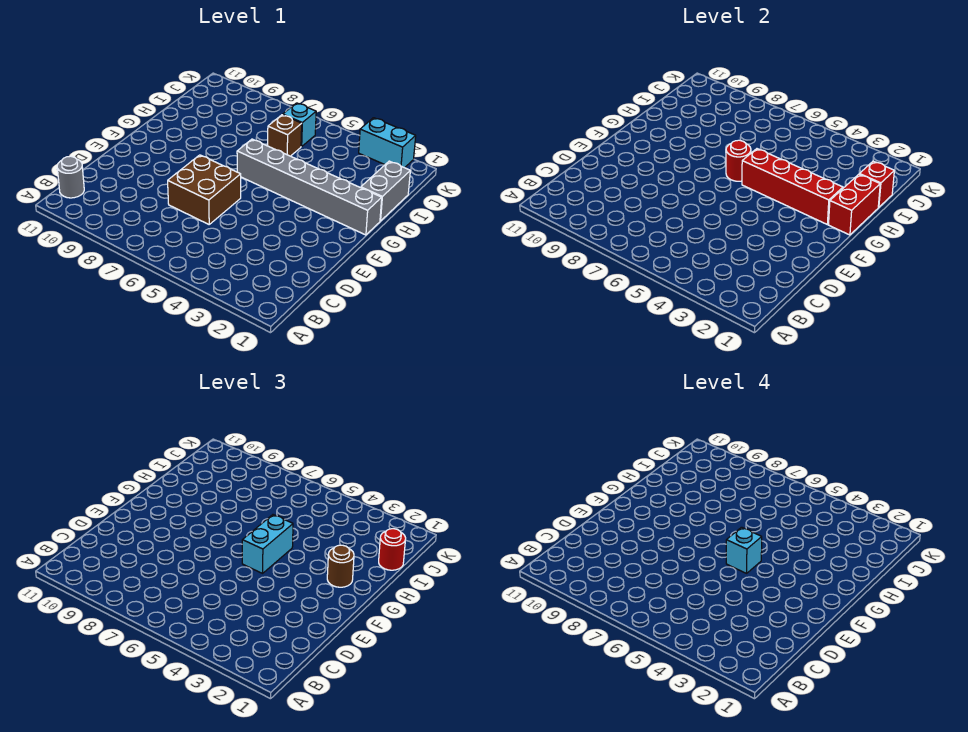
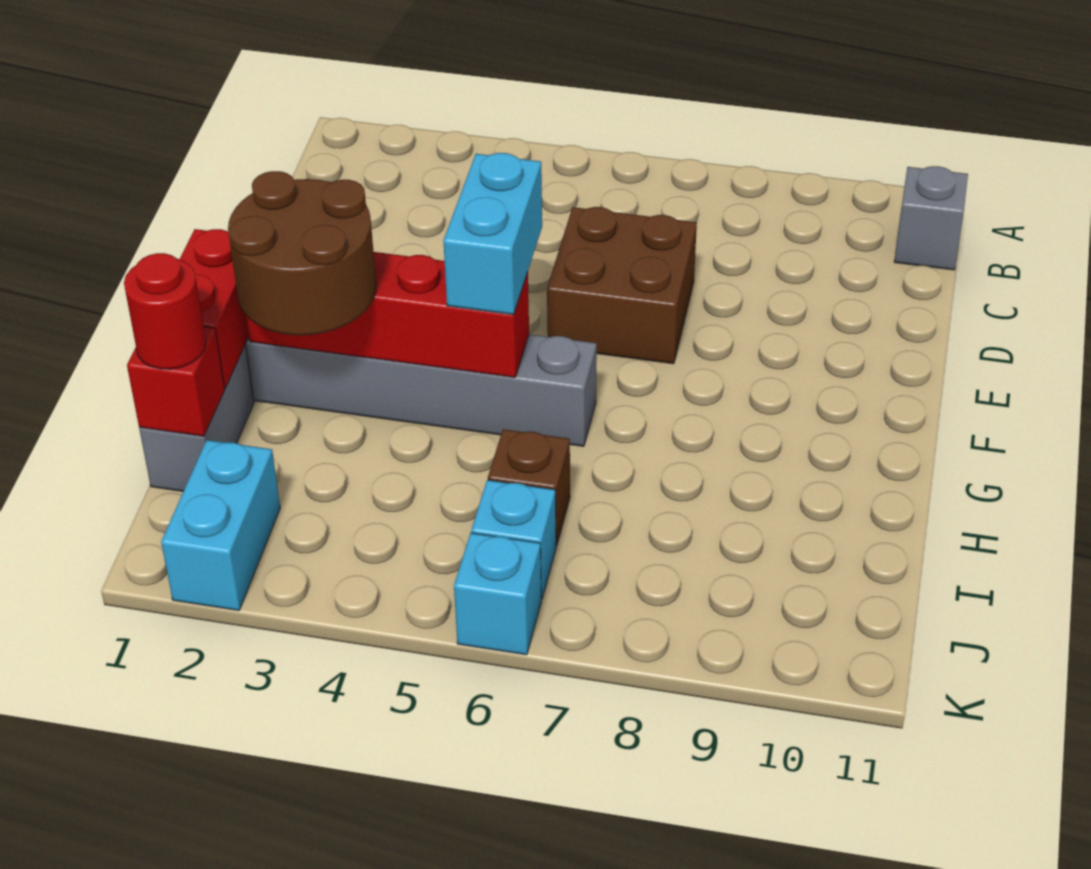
grey 1x1 round brick [57,156,84,198] -> grey 1x1 brick [894,166,968,270]
cyan 1x1 brick [726,527,762,573] -> cyan 1x1 brick moved to [454,533,541,655]
brown 1x1 round brick [327,545,354,587] -> brown 2x2 round brick [228,171,376,335]
red 1x1 round brick [726,140,751,181] -> none
cyan 1x2 brick [359,118,416,168] -> cyan 1x2 brick turned to [161,440,280,611]

